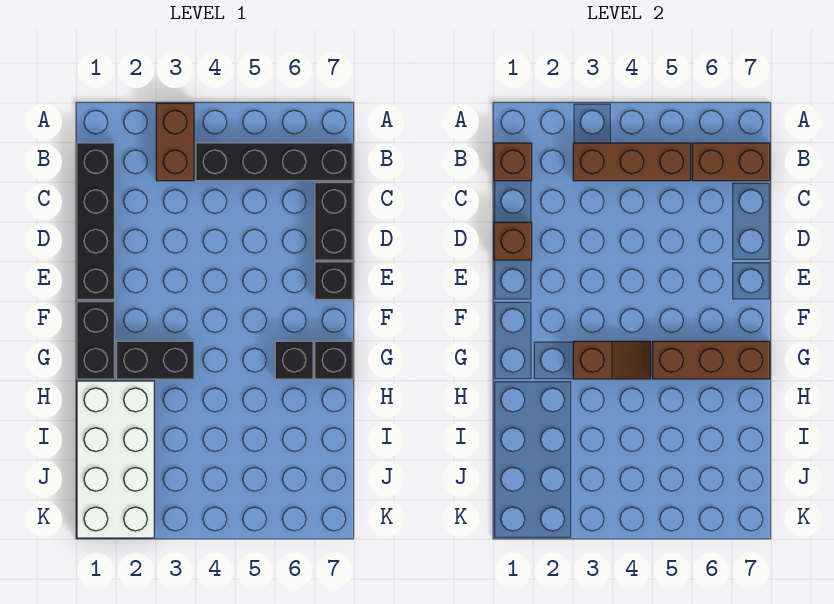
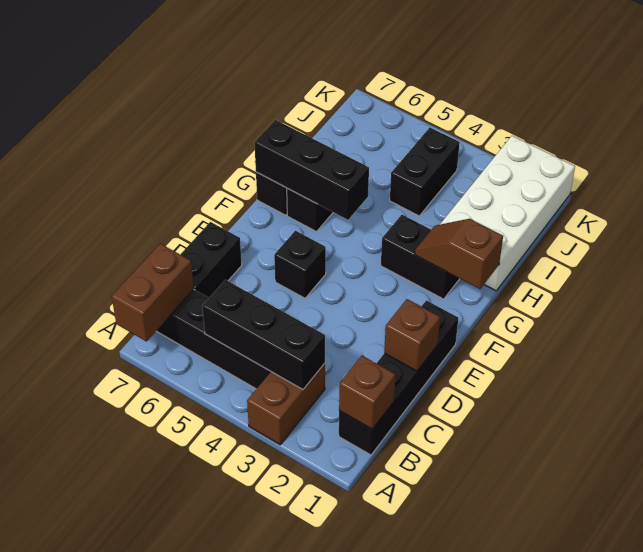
brown 1x3 brick [573,143,690,181] -> black 1x3 brick [202,280,325,389]
brown 1x2 brick [692,143,770,181] -> brown 1x2 brick turned to [112,244,194,341]
black 1x1 brick [315,262,353,300] -> black 1x1 brick moved to [274,231,326,298]
black 1x2 brick [77,302,115,379] -> black 1x2 brick moved to [390,127,460,216]
brown 1x2 slope [573,341,651,379] -> brown 1x2 slope moved to [415,219,503,289]
brown 1x3 brick [653,341,770,379] -> black 1x3 brick [254,120,369,220]

